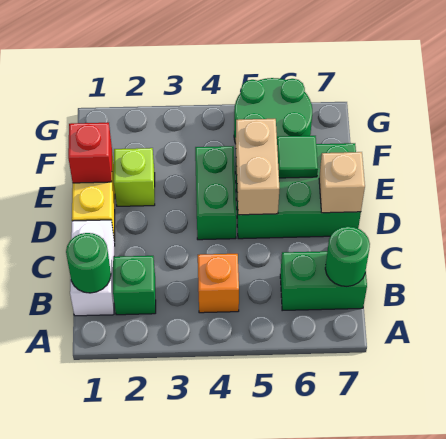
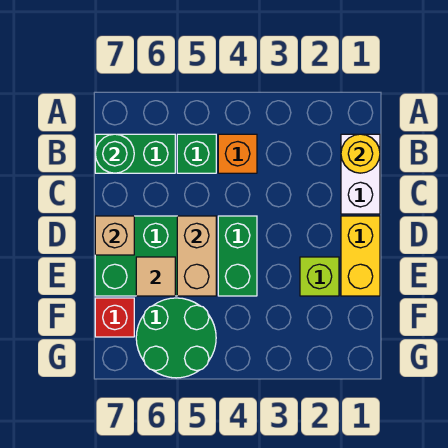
green 1x1 round brick [66,233,111,293] -> yellow 1x1 round brick [341,134,380,173]
green 1x1 brick [113,256,156,315] -> green 1x1 brick moved to [177,134,216,173]
red 1x1 brick [68,123,112,183] -> red 1x1 brick moved to [95,298,134,337]
green 1x1 tile [277,136,318,178] -> tan 1x1 tile [136,257,175,296]

